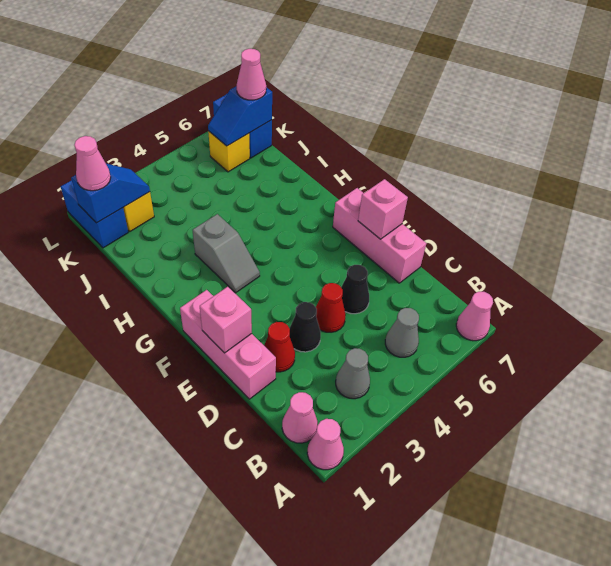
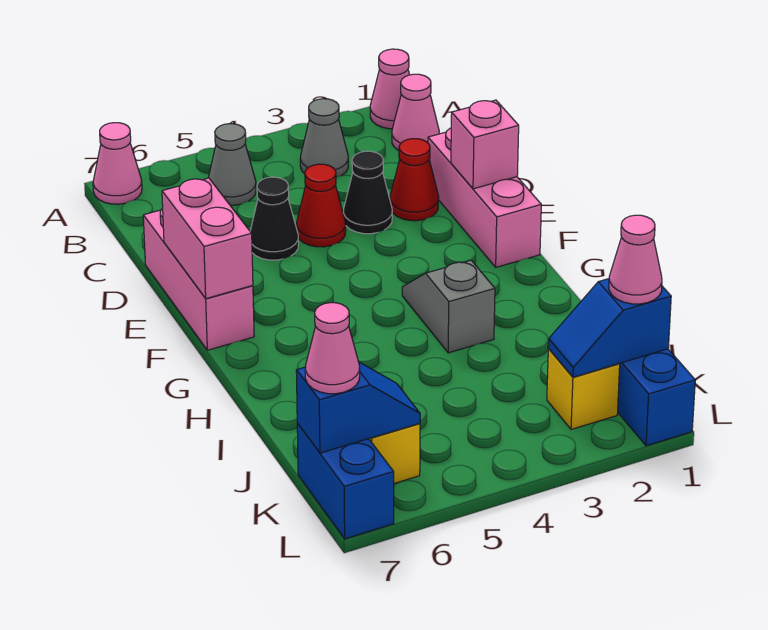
pink 1x1 brick [358,179,408,239] -> pink 1x2 brick [162,178,253,299]

